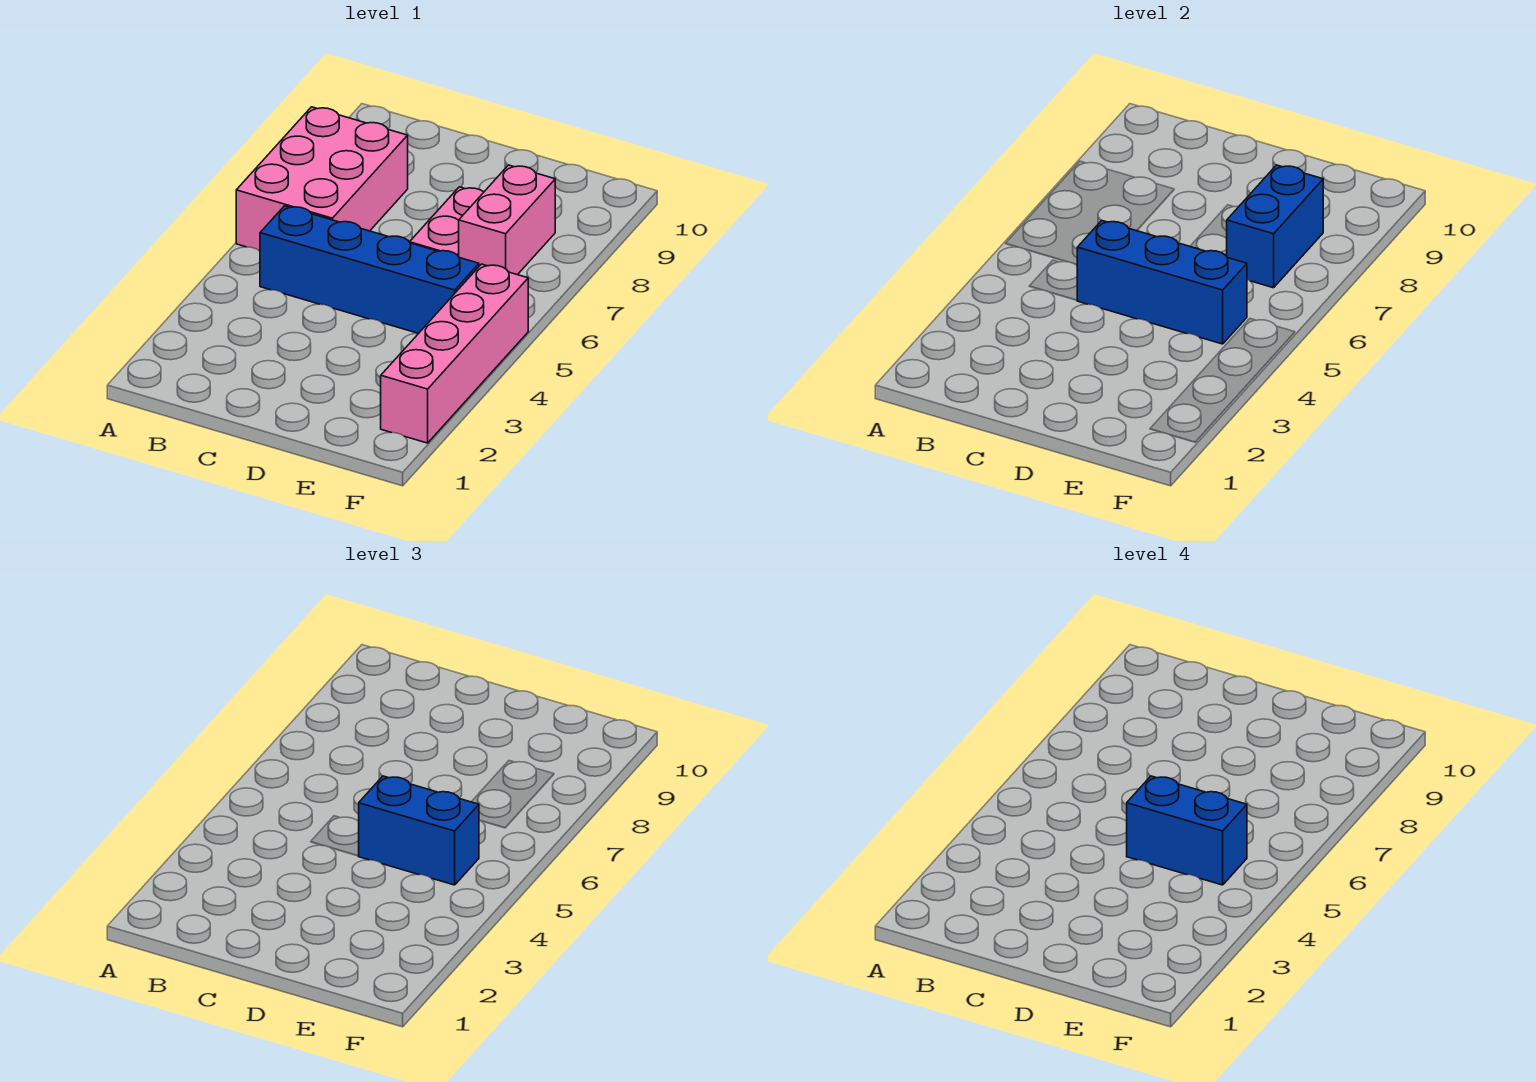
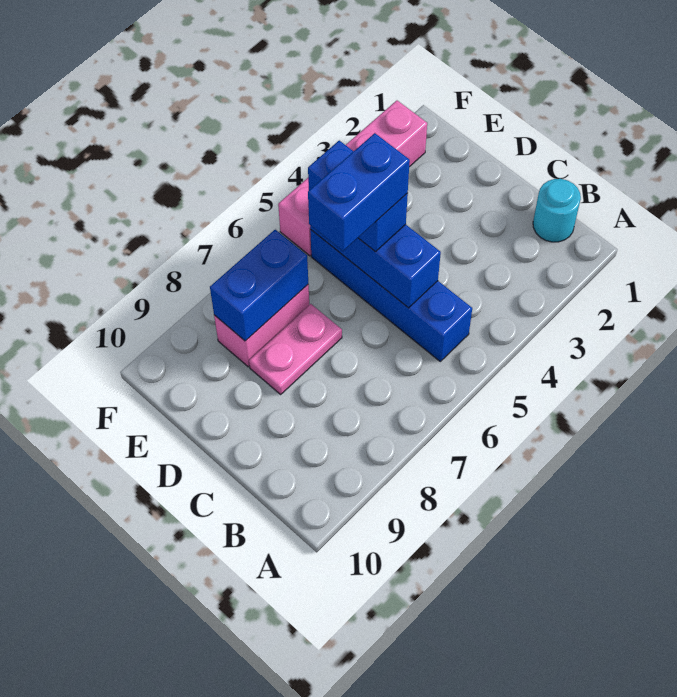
pink 2x3 brick [236,107,408,251] -> none
none -> cyan 1x1 round brick [533,179,581,242]
blue 1x2 brick [1127,776,1247,885] -> blue 1x2 brick turned to [308,133,410,251]

